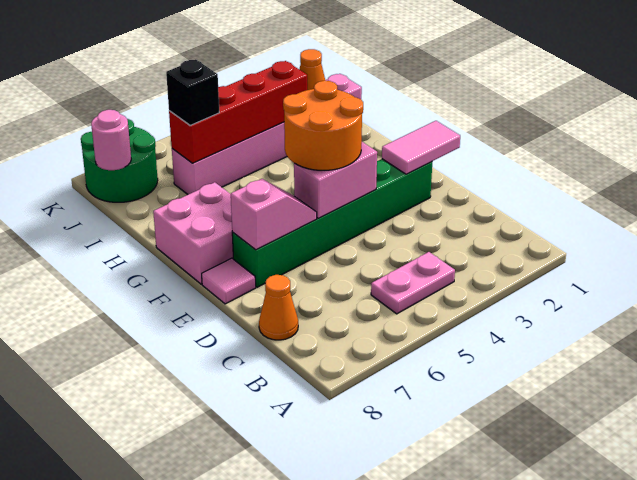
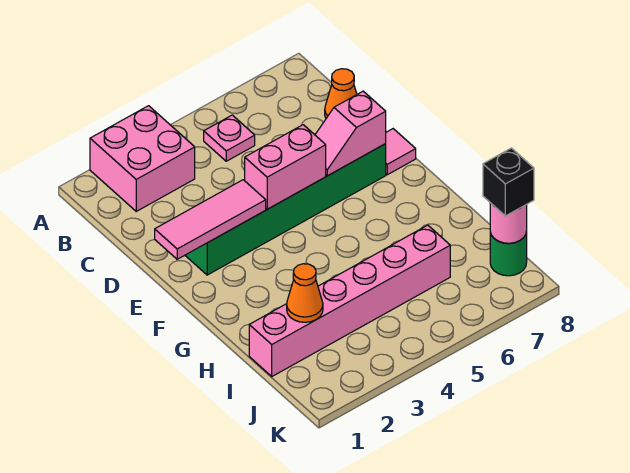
pink 1x2 plate [371,252,455,314] -> pink 1x1 plate [204,115,255,161]
pink 1x2 tile [382,121,460,174] -> pink 1x3 tile [155,180,266,259]
orange 2x2 round brick [283,81,363,170] -> none
pink 2x2 brick [153,182,233,284] -> pink 2x2 brick moved to [90,106,195,211]
red 1x4 brick [169,61,307,163] -> none
black 1x1 brick [166,60,219,125] -> black 1x1 brick moved to [483,148,534,216]
green 2x2 round brick [81,119,158,202] -> green 1x1 round brick [490,231,527,276]

